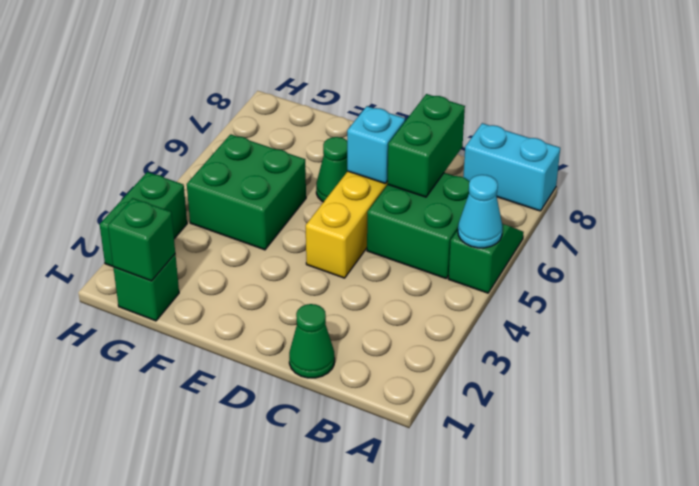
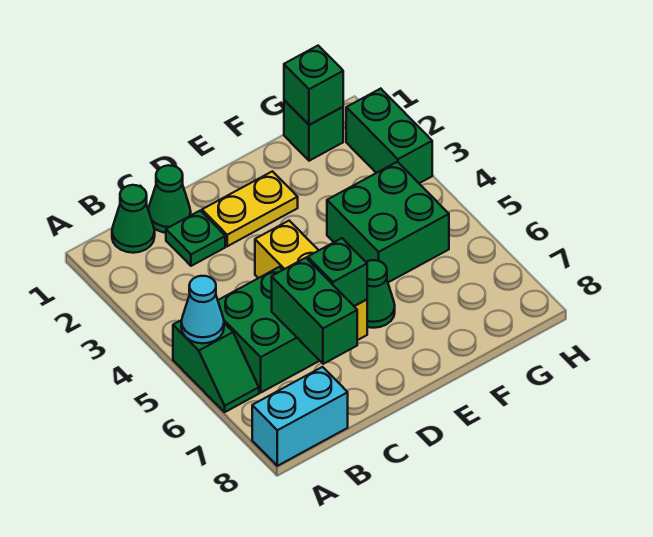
none -> green 1x1 cone [112,185,155,253]
none -> green 1x1 plate [166,211,225,266]
none -> yellow 1x2 plate [202,171,298,246]
cyan 1x1 brick [347,106,405,184] -> green 1x1 brick [308,238,367,306]

